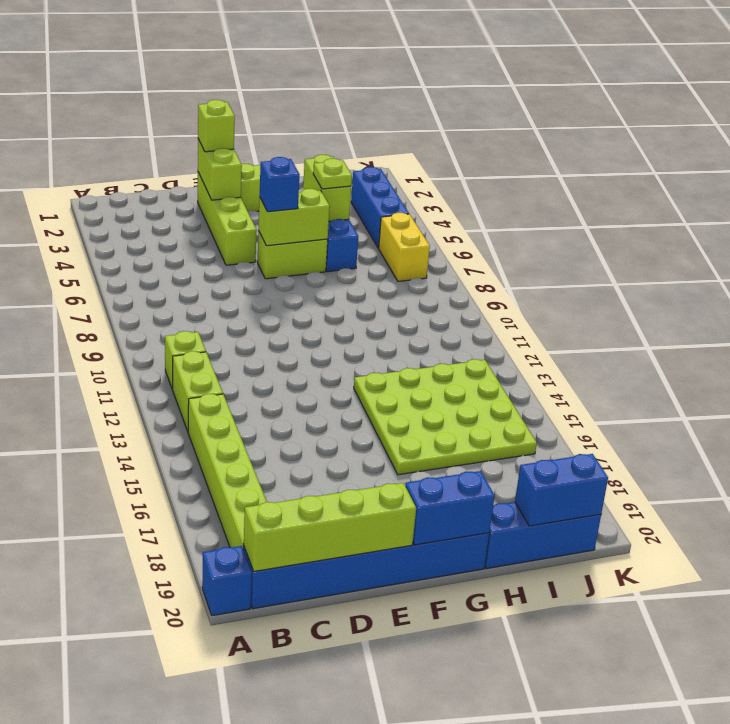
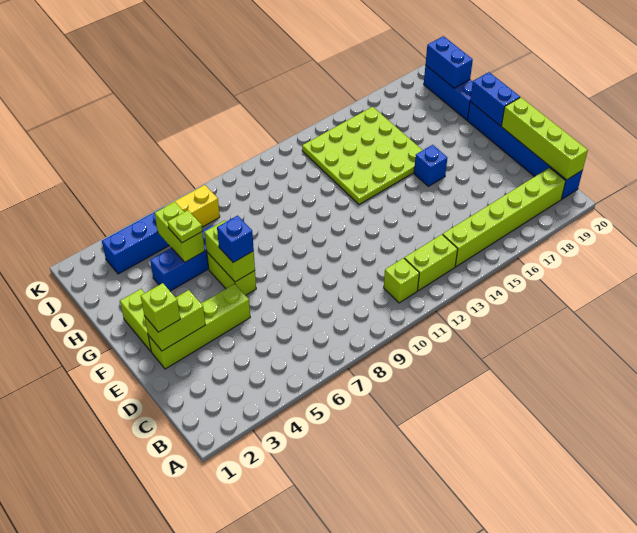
blue 1x1 brick [202,546,252,616] -> blue 1x1 brick moved to [414,145,447,186]
lime 1x2 brick [303,155,351,221] -> lime 1x2 brick turned to [155,202,205,262]

